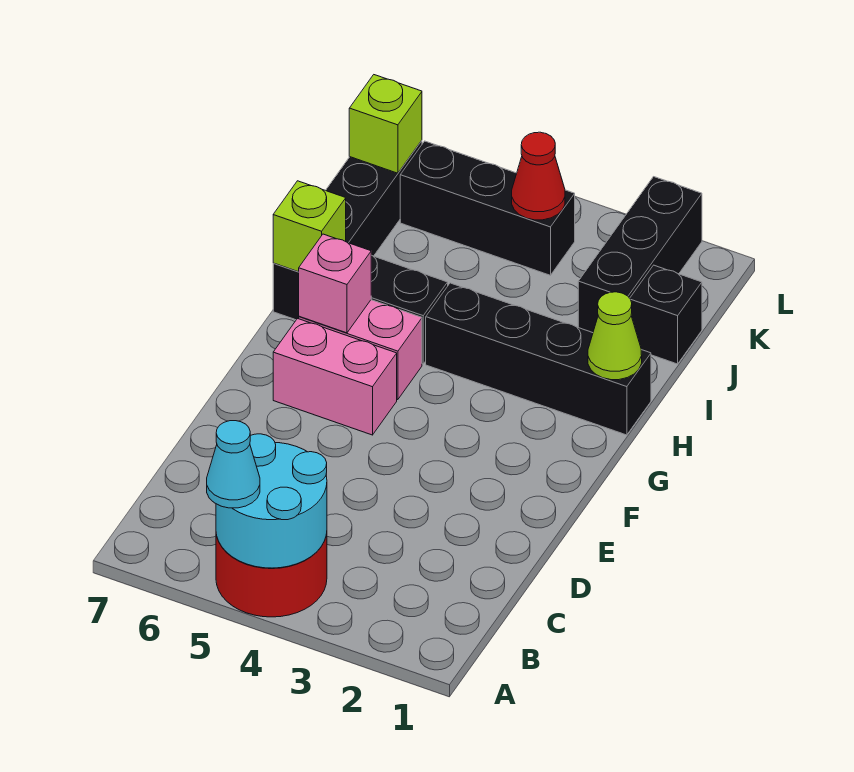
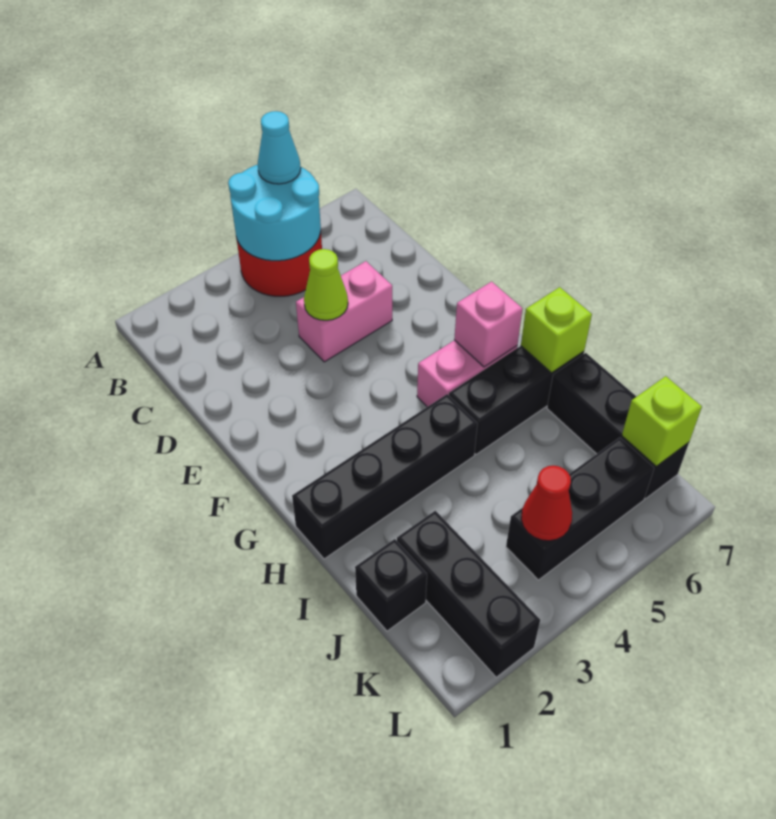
pink 1x2 brick [273,319,397,435] -> pink 1x2 brick moved to [296,261,392,362]
lime 1x1 cone [588,292,642,380] -> lime 1x1 cone moved to [304,249,348,320]

